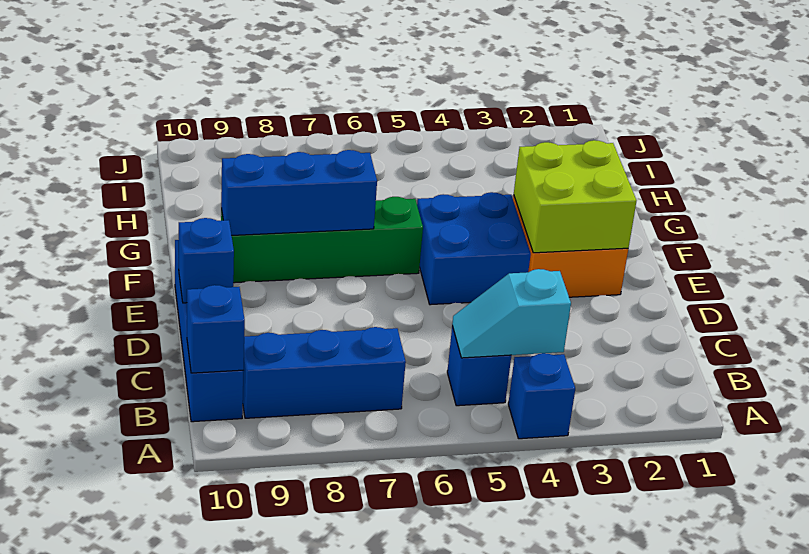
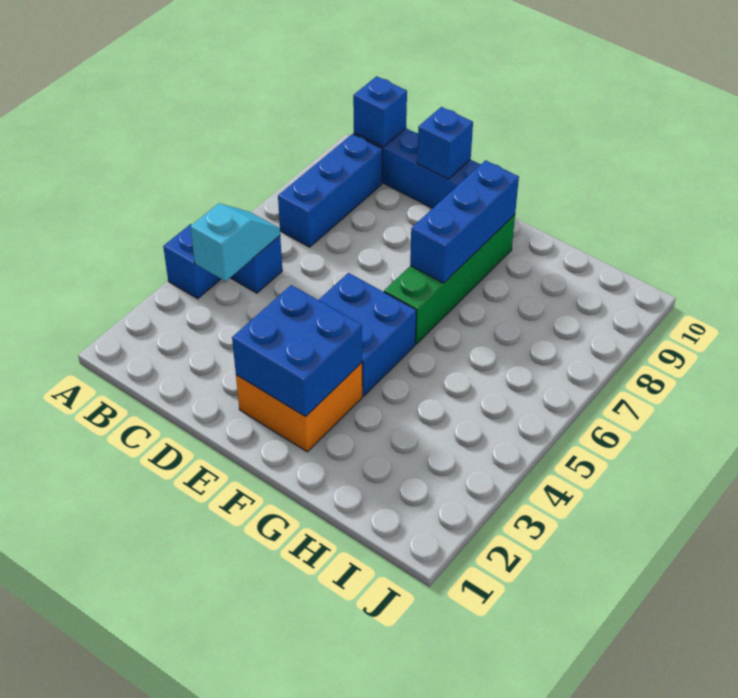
lime 2x2 brick [514,140,636,253] -> blue 2x2 brick [232,285,362,417]

